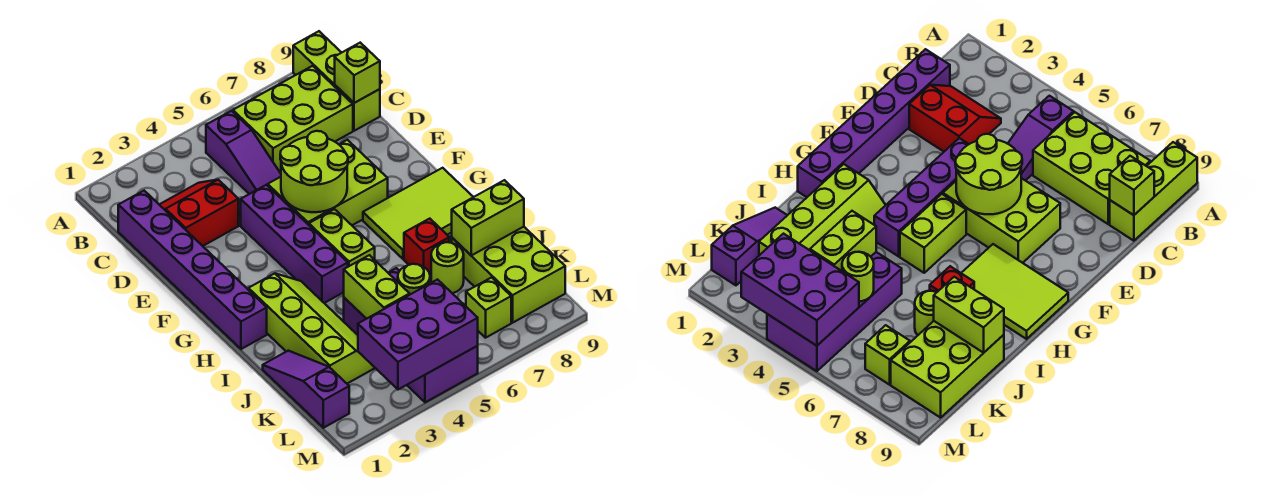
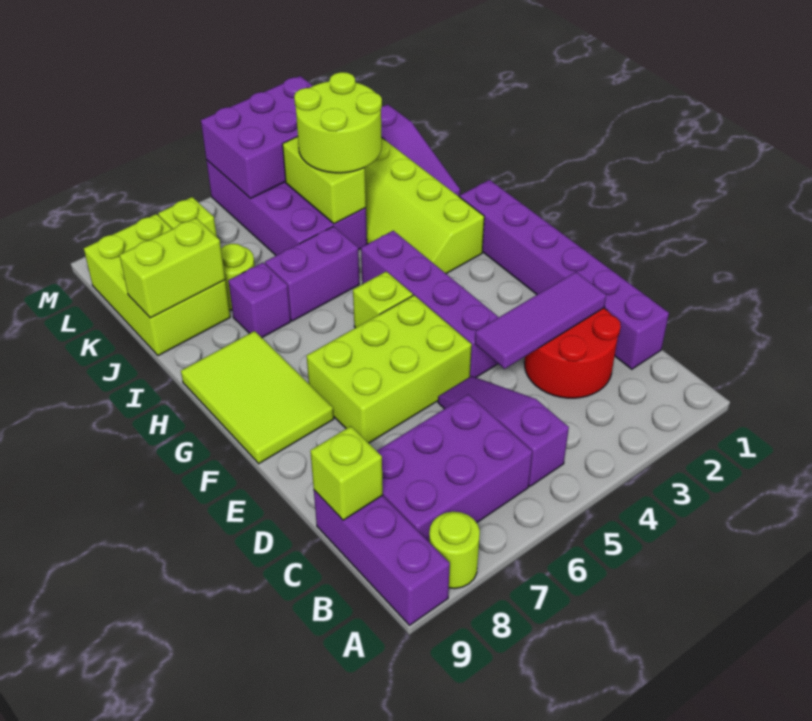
lime 1x3 brick [293,31,380,131] -> purple 1x3 brick [314,490,450,625]
lime 2x3 brick [233,66,353,172] -> purple 2x3 brick [377,394,532,542]
red 2x2 slope [159,180,238,246] -> red 2x2 round brick [524,308,621,398]
none -> purple 1x3 tile [475,272,606,369]
lime 2x2 round brick [280,131,348,212] -> lime 2x2 round brick moved to [294,72,382,173]
lime 1x2 brick [309,209,375,267] -> lime 1x1 brick [353,271,413,328]
lime 2x3 tile [363,168,473,259] -> lime 2x3 tile turned to [181,331,334,464]
none -> purple 1x2 brick [265,226,359,321]
red 1x1 brick [404,219,449,275] -> purple 1x1 brick [228,263,291,338]
lime 1x1 round brick [398,264,430,294] -> lime 1x1 round brick moved to [429,512,480,589]

